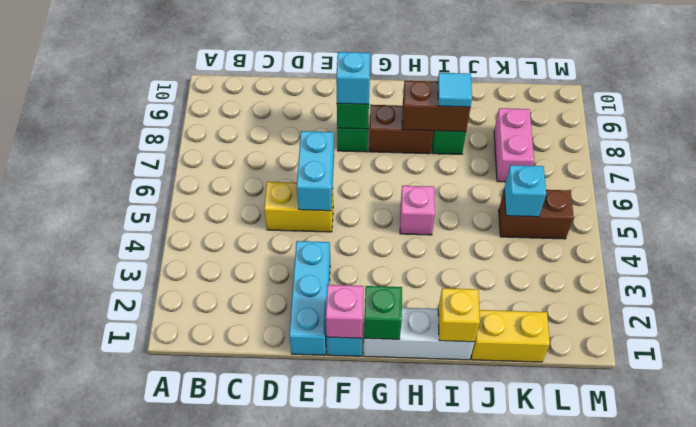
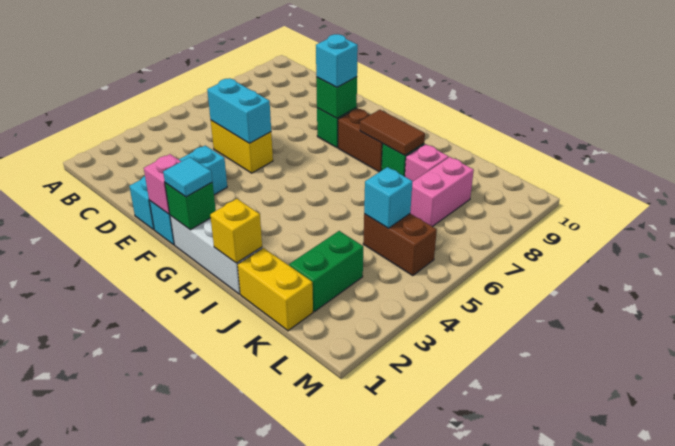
cyan 1x2 brick [297,131,334,211] -> cyan 1x2 brick turned to [207,78,271,143]
pink 1x1 brick [400,186,435,235] -> pink 1x1 brick moved to [405,144,449,181]
brown 1x2 brick [402,81,470,132] -> brown 1x2 tile [360,110,425,155]
cyan 1x1 tile [438,73,472,107] -> cyan 1x1 tile moved to [163,157,212,197]
none -> green 1x2 brick [289,231,363,312]

